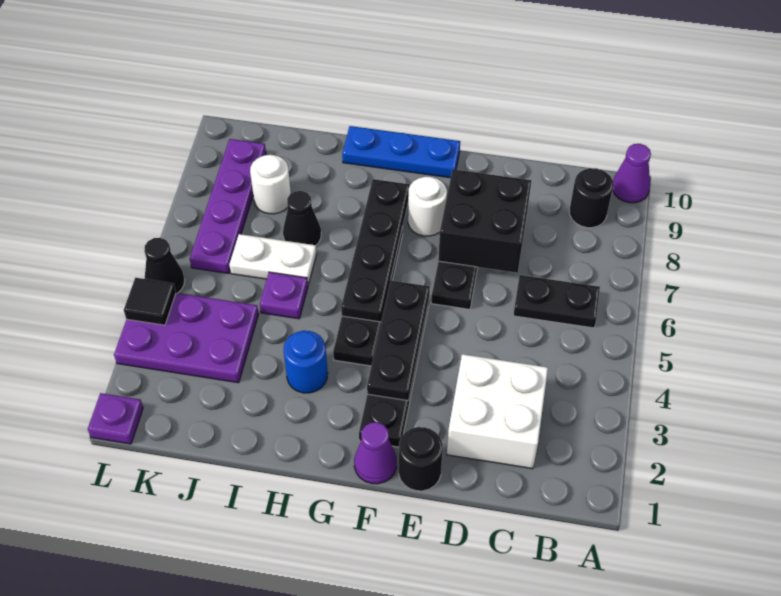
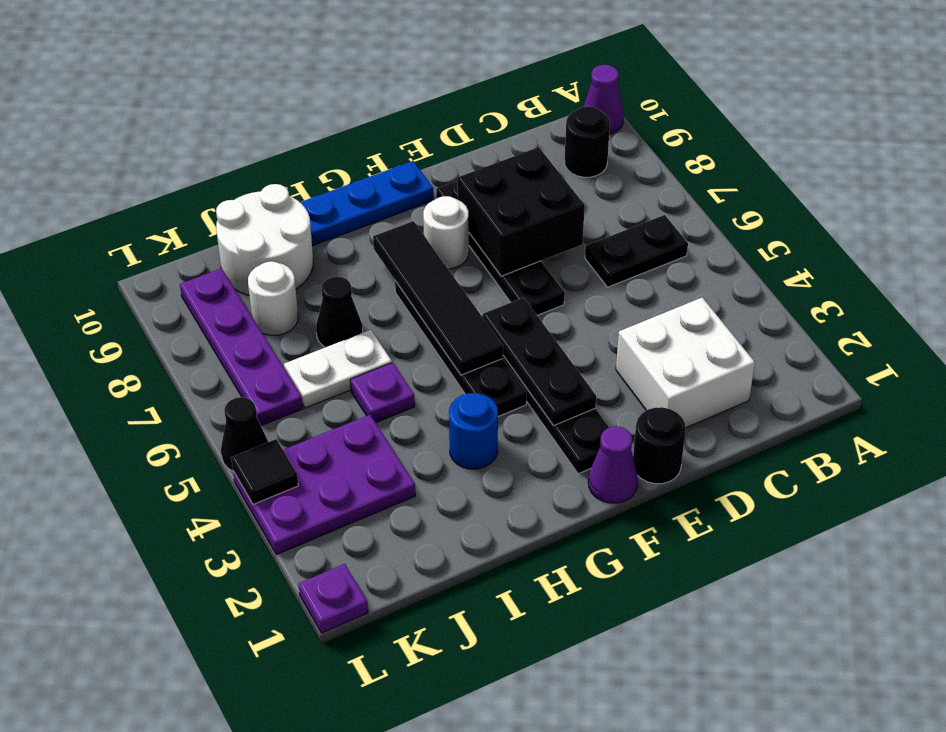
black 1x4 plate [341,179,410,322] -> black 1x4 tile [373,221,503,375]
none -> white 2x2 round brick [216,184,313,295]

